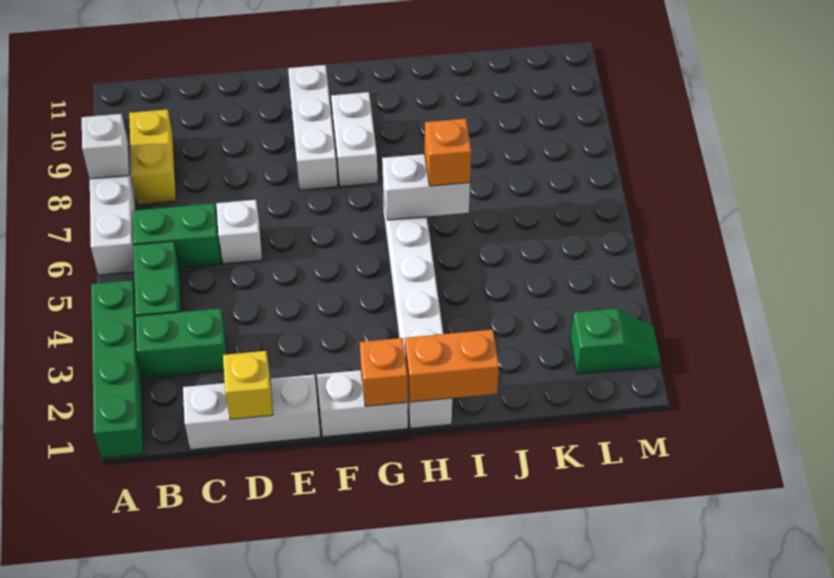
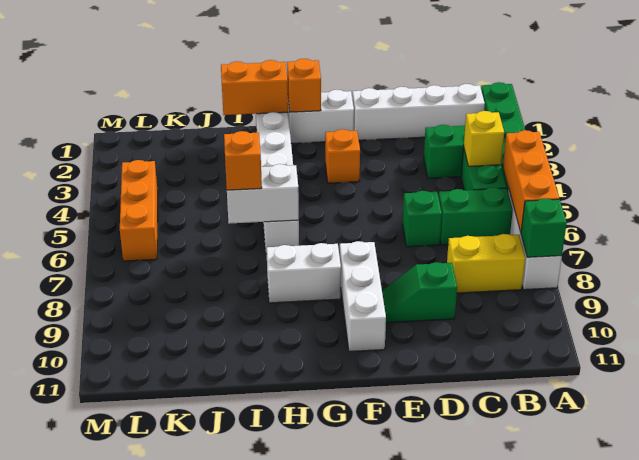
none -> orange 1x3 brick [503,130,559,232]
white 1x1 brick [82,114,129,179] -> green 1x1 brick [521,198,567,257]
yellow 1x2 brick [129,109,176,204] -> yellow 1x2 brick turned to [447,234,525,293]
white 1x3 brick [183,375,320,450] -> white 1x4 brick [352,84,485,140]
yellow 1x1 brick [223,351,273,419] -> yellow 1x1 brick moved to [464,111,504,166]
white 1x1 brick [216,200,262,264] -> green 1x1 brick [402,191,442,247]
none -> orange 1x1 brick [325,129,360,183]
white 1x2 brick [331,92,378,187] -> white 1x2 brick turned to [266,243,341,303]
green 1x2 slope [570,308,661,374] -> green 1x2 slope moved to [382,262,457,323]
none -> orange 1x3 brick [120,160,158,261]

